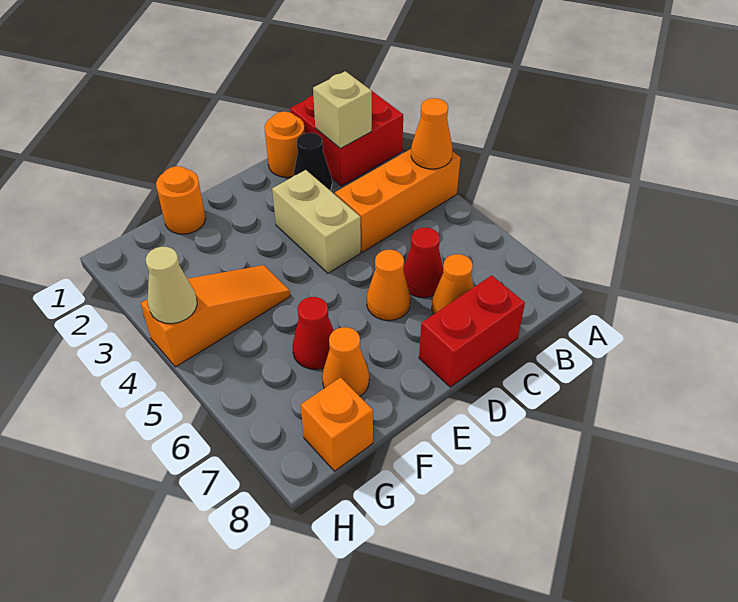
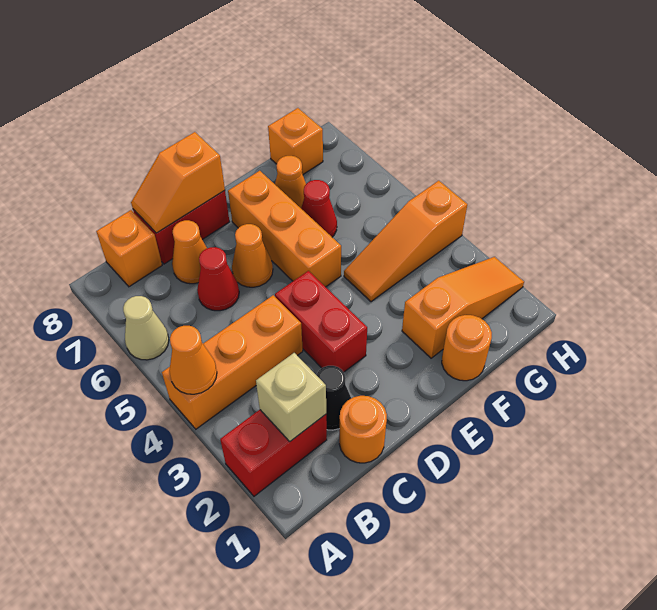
red 2x2 brick [290,91,403,186] -> red 1x2 brick [220,410,327,496]
none -> orange 1x1 brick [96,210,162,287]
none -> orange 1x2 slope [131,132,225,233]
tan 1x2 brick [272,170,361,273] -> red 1x2 brick [275,271,367,372]
none -> orange 1x3 brick [228,171,341,287]
none -> orange 1x3 slope [402,257,524,358]
tan 1x1 cone [146,247,197,324] -> tan 1x1 cone moved to [123,296,169,360]

